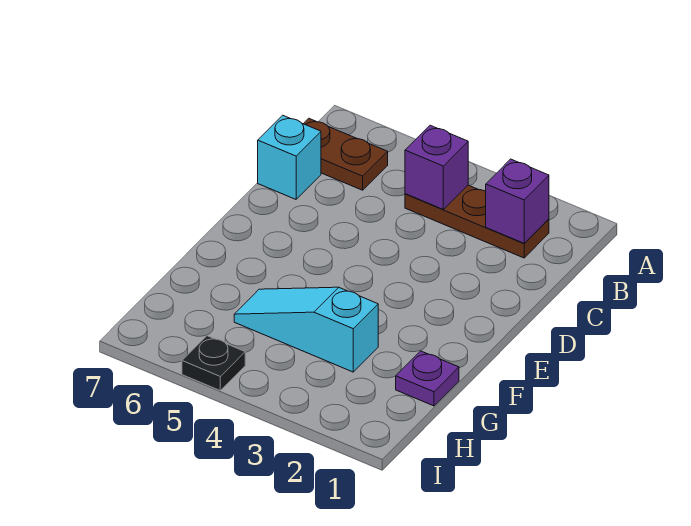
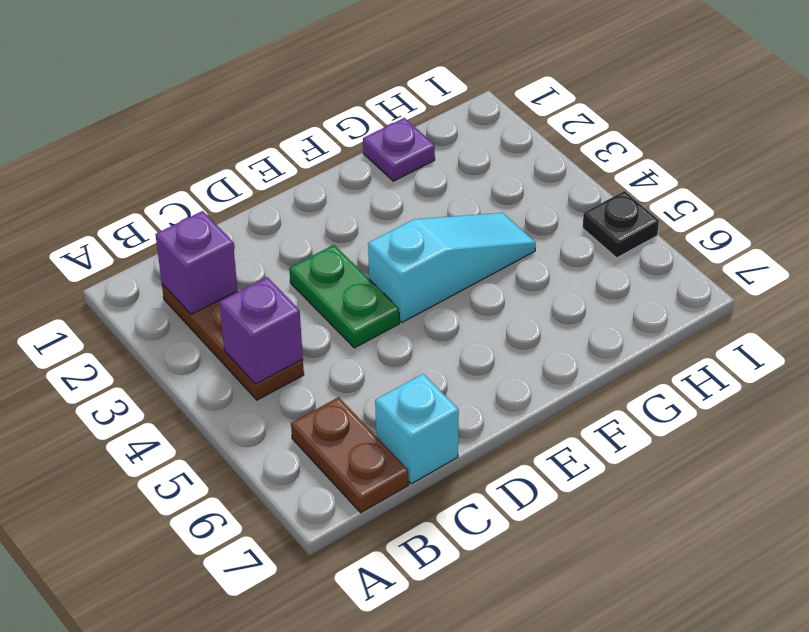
none -> green 1x2 plate [289,245,399,348]
cyan 1x3 slope [234,287,378,372] -> cyan 1x3 slope turned to [368,213,536,322]

